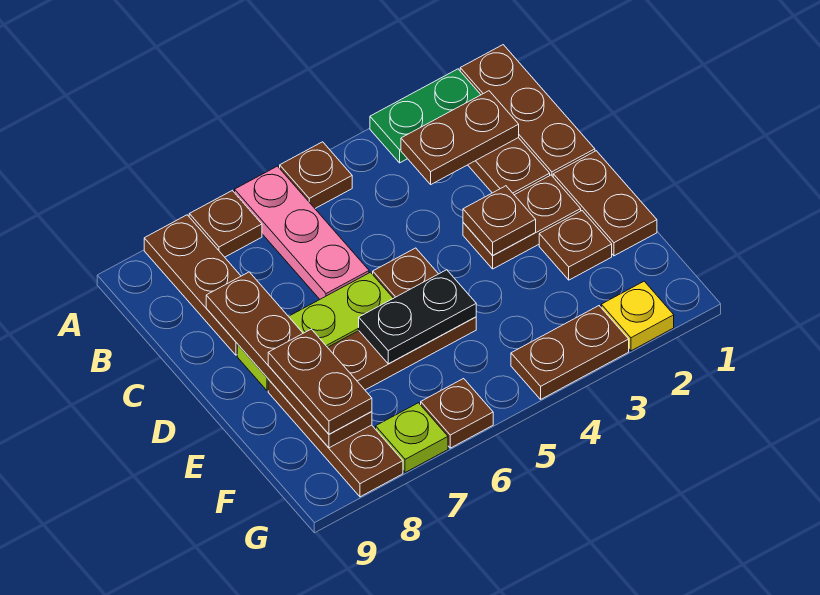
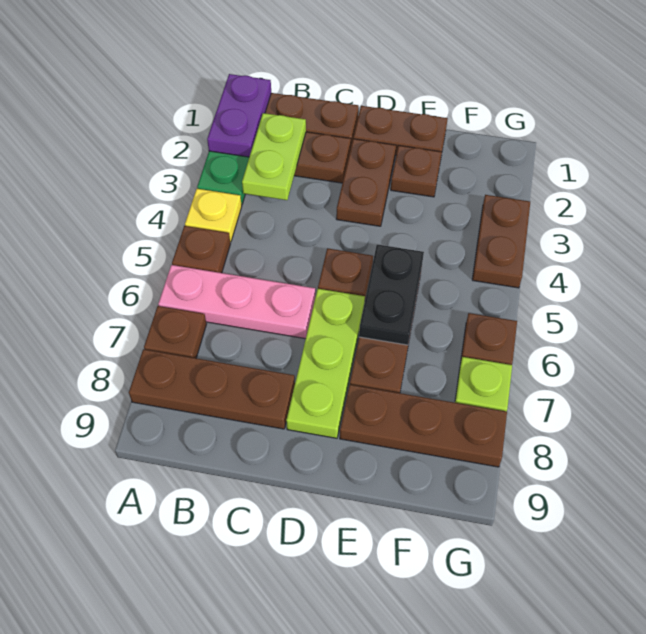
none -> purple 1x2 plate [207,74,271,157]
brown 1x2 plate [401,91,519,184] -> lime 1x2 plate [242,113,306,200]
brown 1x4 plate [206,272,372,448] -> none
brown 1x1 plate [463,186,536,255] -> none
brown 1x2 plate [268,329,372,434] -> none
yellow 1x1 plate [601,281,674,351] -> yellow 1x1 plate moved to [185,189,242,242]

